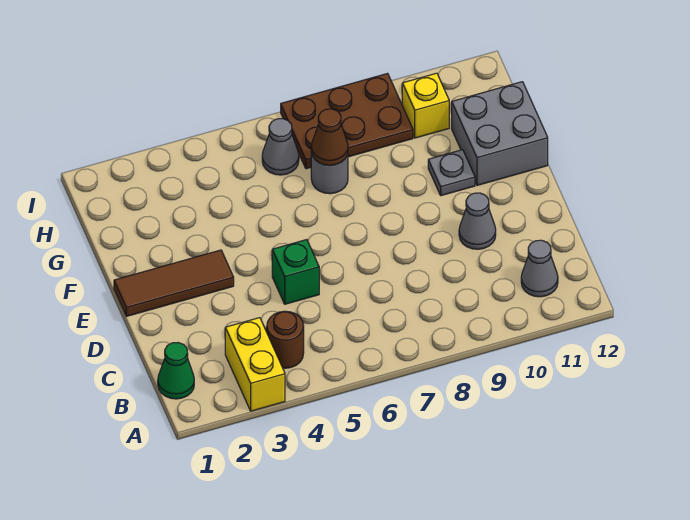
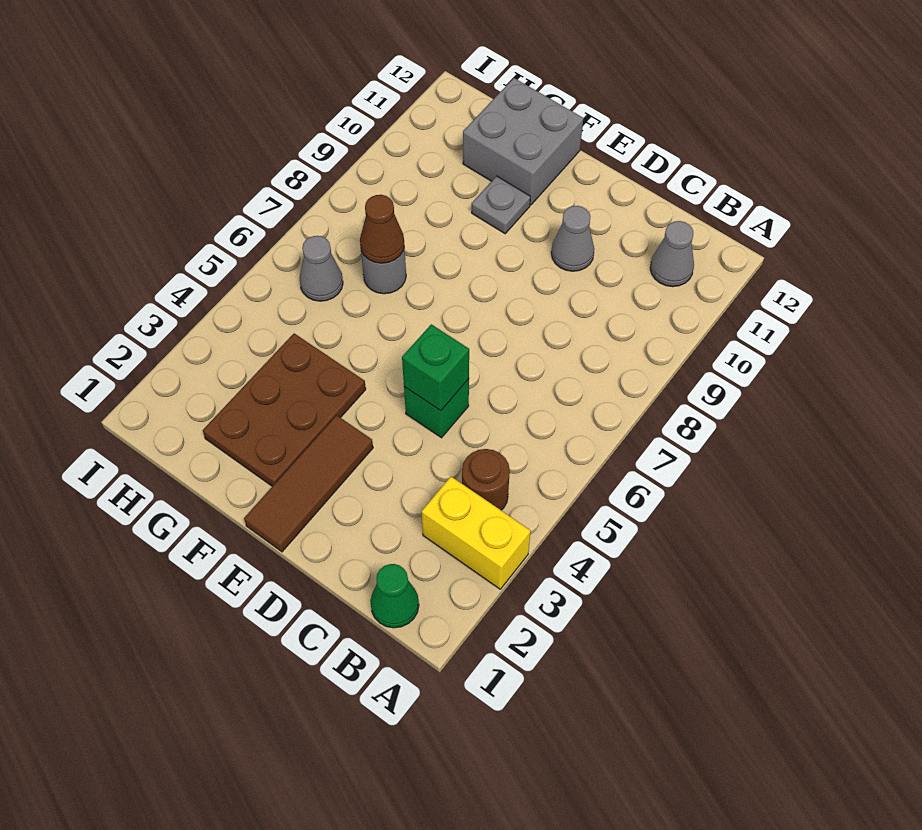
none -> green 1x1 brick [402,324,469,411]
brown 2x3 plate [281,73,413,169] -> brown 2x3 plate moved to [203,333,366,486]
yellow 1x1 brick [402,73,449,138] -> none

